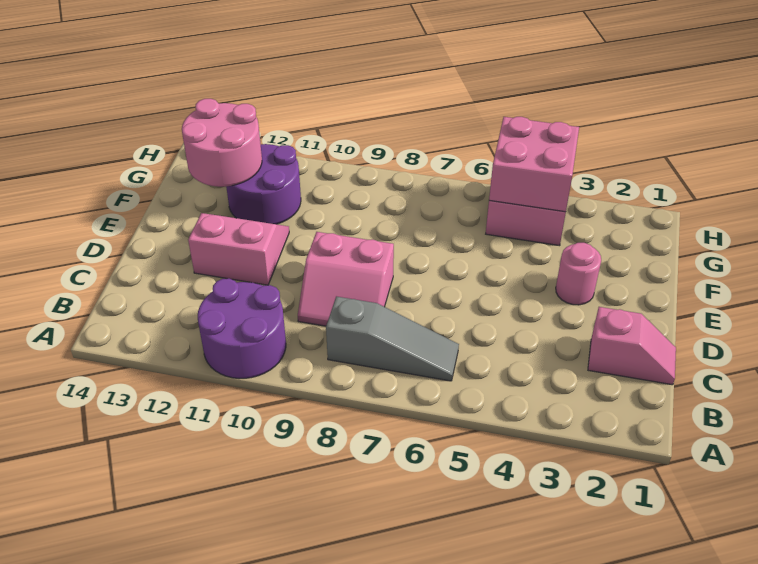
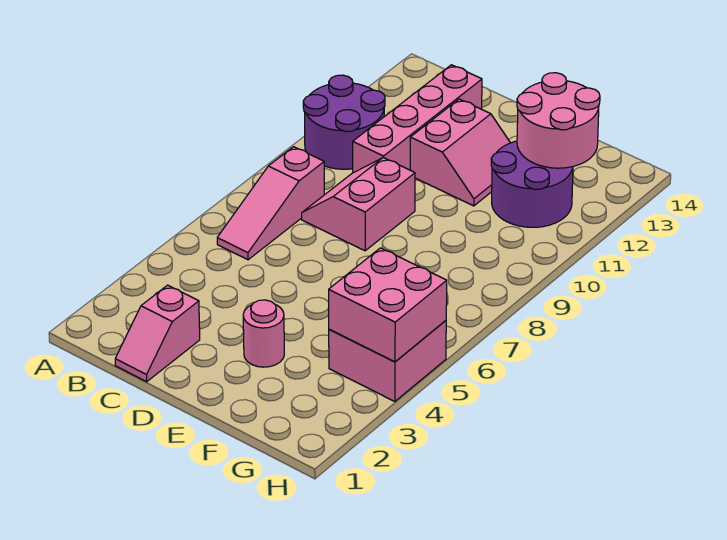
grey 1x3 slope [326,296,459,381] -> pink 1x3 slope [217,147,324,260]
none -> pink 1x4 brick [353,65,482,173]

